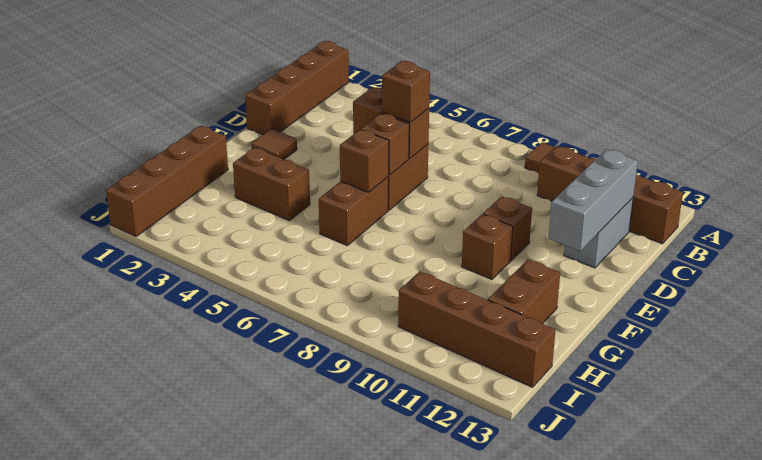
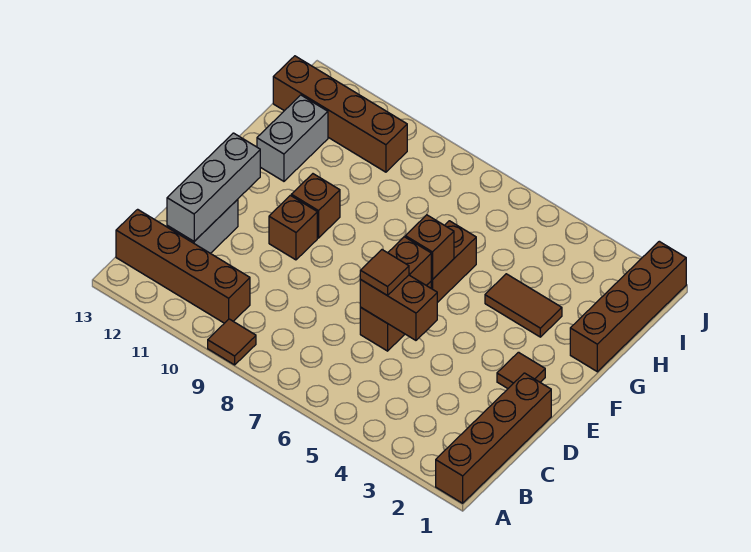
brown 1x1 brick [382,61,430,123] -> brown 1x1 tile [360,250,409,295]
brown 1x2 brick [233,148,310,221] -> brown 1x2 tile [485,274,562,337]
brown 1x2 brick [488,259,560,324] -> grey 1x2 brick [257,95,328,181]

